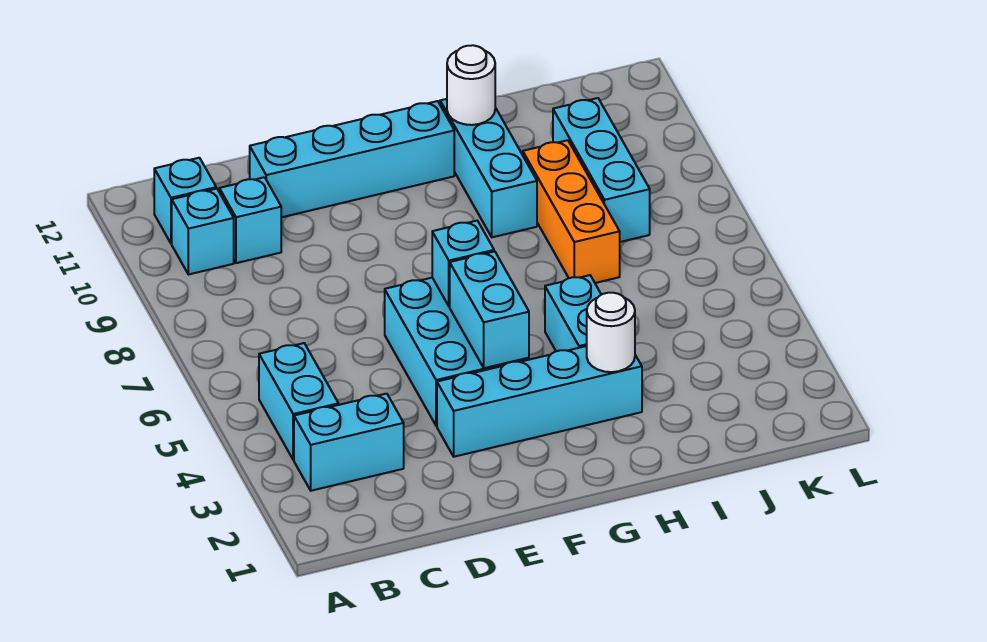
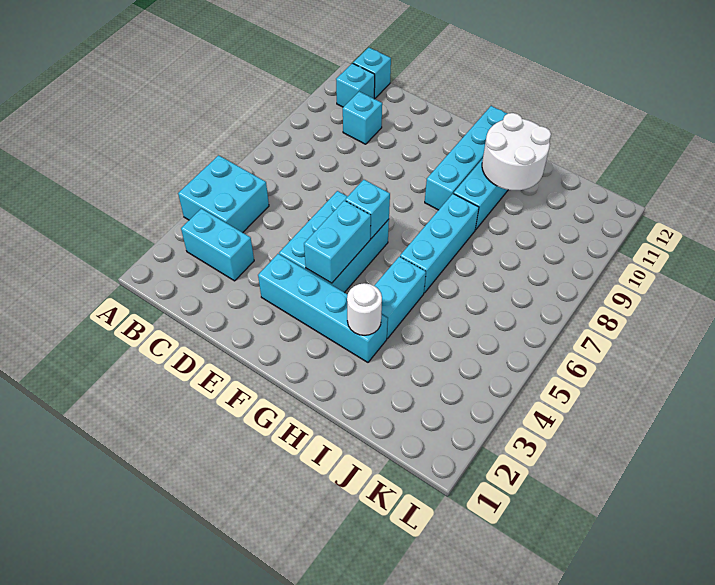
cyan 1x2 brick [259,343,339,460] -> cyan 2x2 brick [178,155,269,233]
cyan 1x1 brick [172,189,234,274] -> cyan 1x1 brick moved to [353,48,391,98]
cyan 1x4 brick [250,101,454,217] -> cyan 1x4 brick turned to [425,106,507,210]
white 1x1 round brick [447,45,495,125] -> white 2x2 round brick [482,113,551,190]
orange 1x3 brick [523,140,620,283] -> none
cyan 1x3 brick [553,98,650,242] -> cyan 1x3 brick moved to [400,194,479,293]

